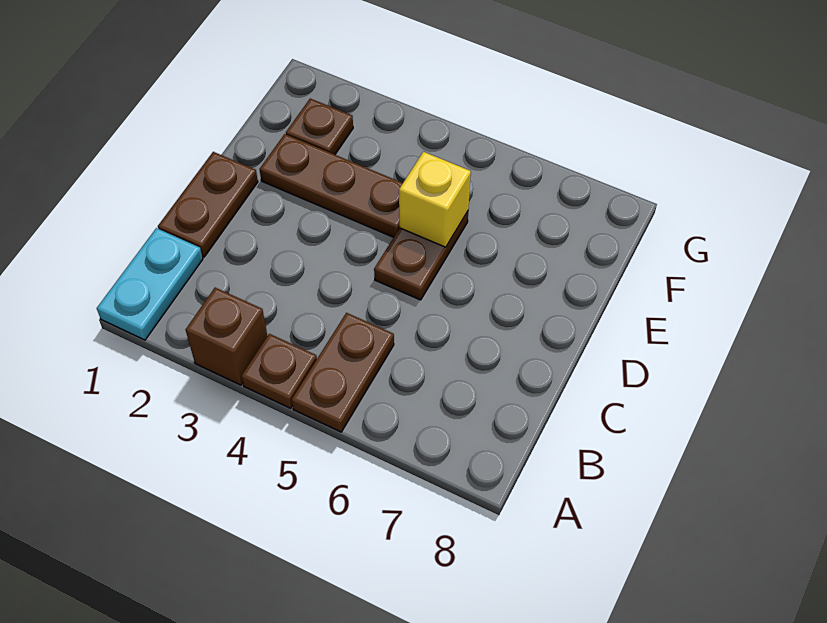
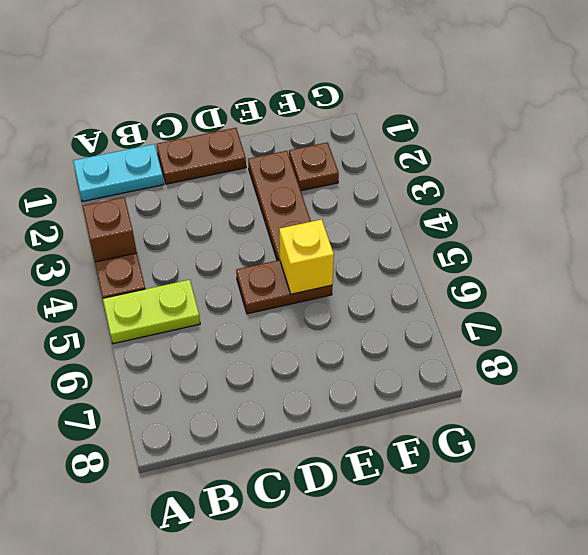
brown 1x2 plate [292,313,394,432] -> lime 1x2 plate [103,280,200,344]

